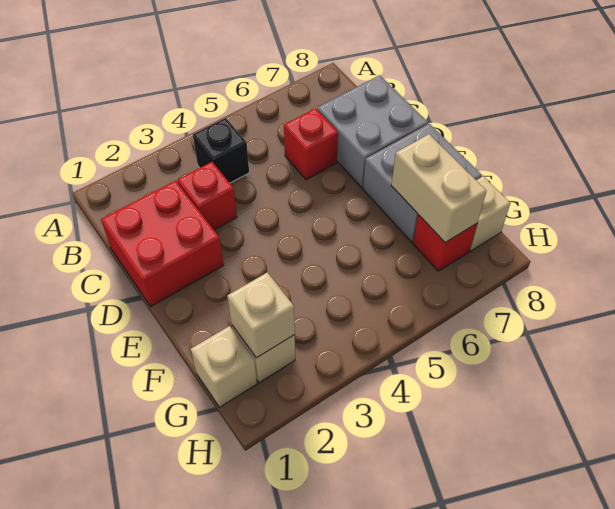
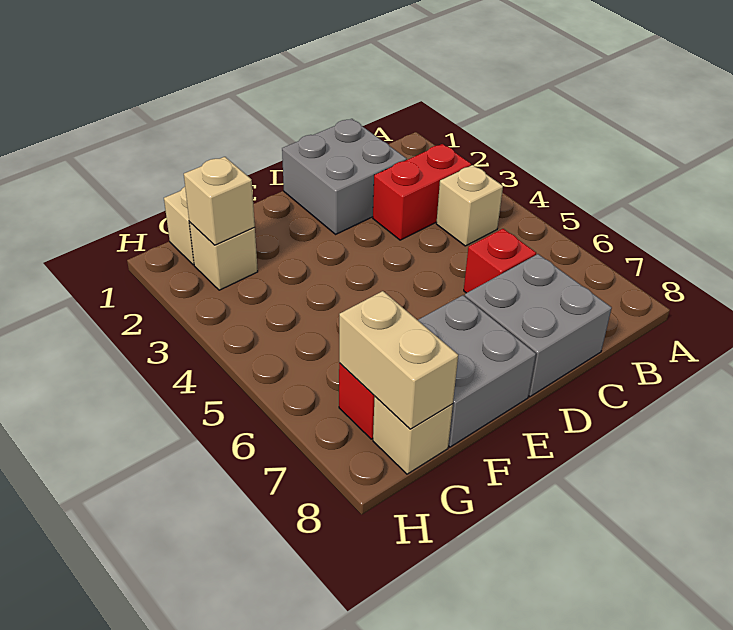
black 1x1 brick [193,118,249,183] -> tan 1x1 brick [436,165,503,246]
red 2x2 brick [101,181,224,306] -> grey 2x2 brick [282,119,407,234]
red 1x1 brick [178,162,237,230] -> red 1x2 brick [373,144,471,240]
tan 1x2 brick [391,134,486,242] -> tan 1x2 brick turned to [339,291,458,429]

